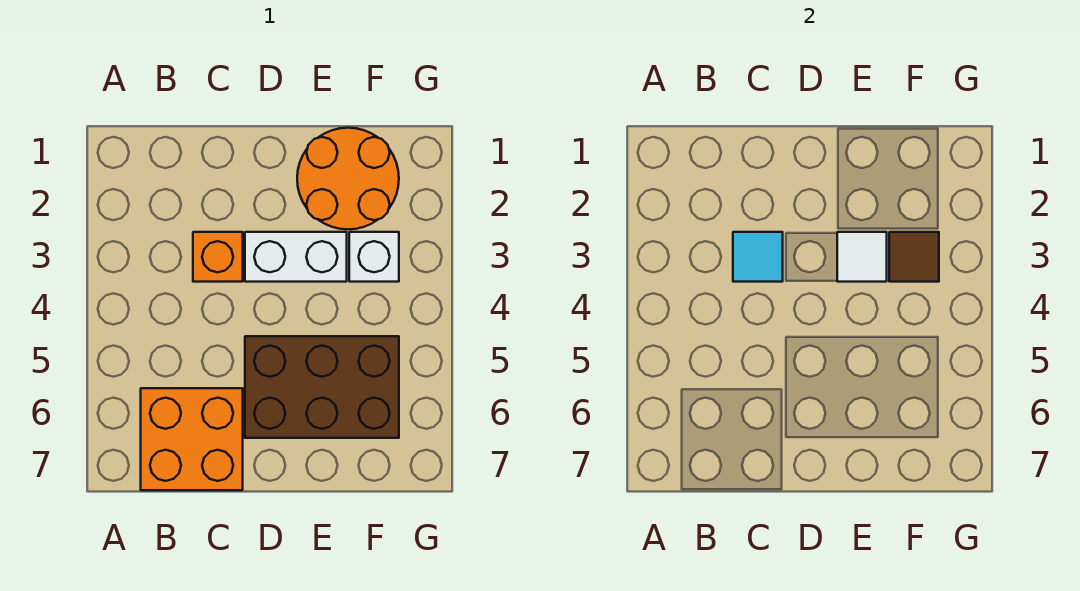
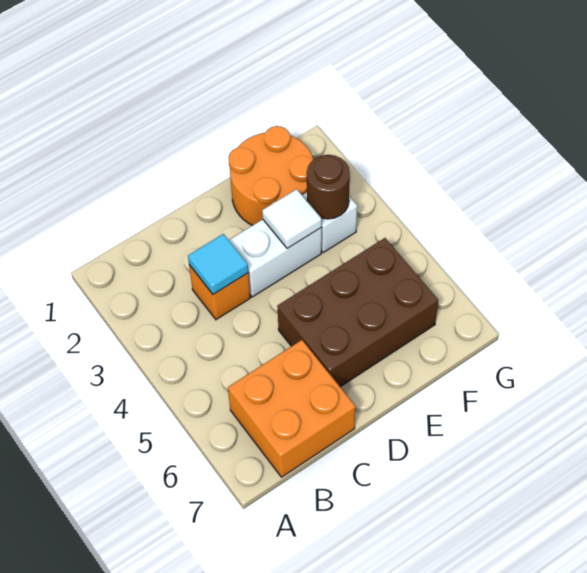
brown 1x1 tile [889,232,939,282] -> brown 1x1 round brick [307,155,350,219]

